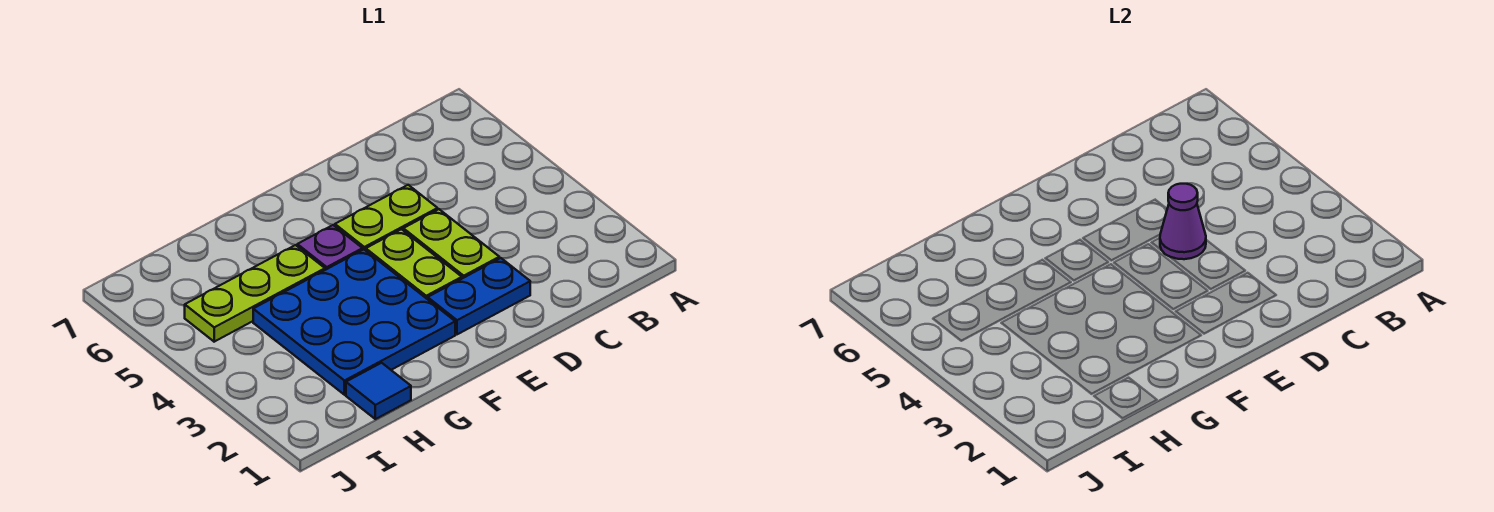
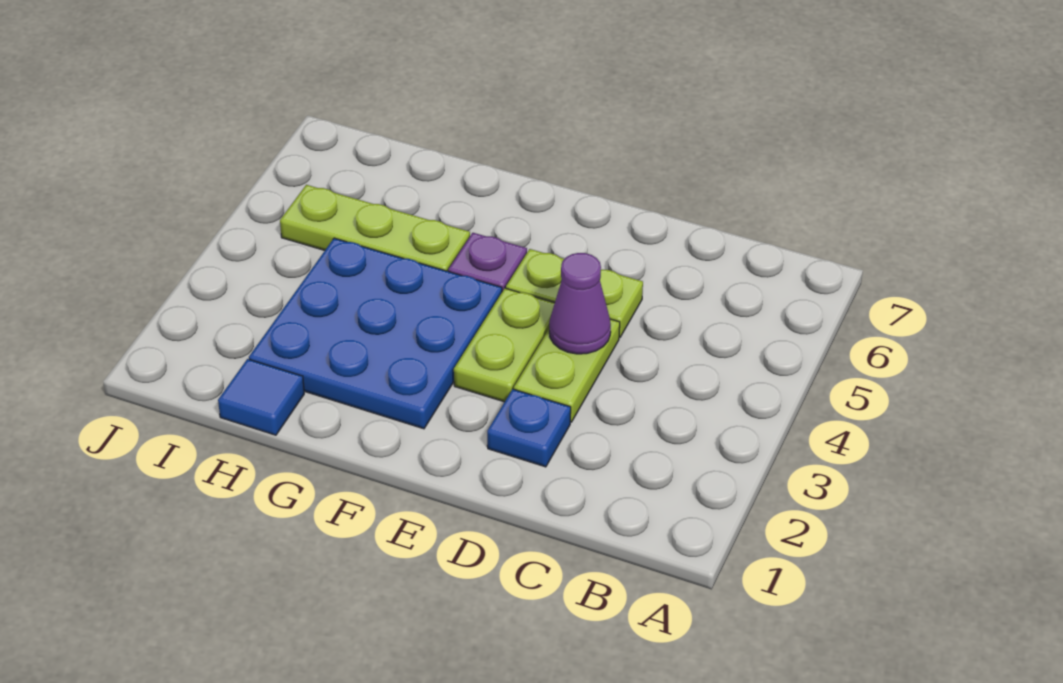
blue 1x2 plate [428,258,530,334] -> blue 1x1 plate [487,389,571,467]

